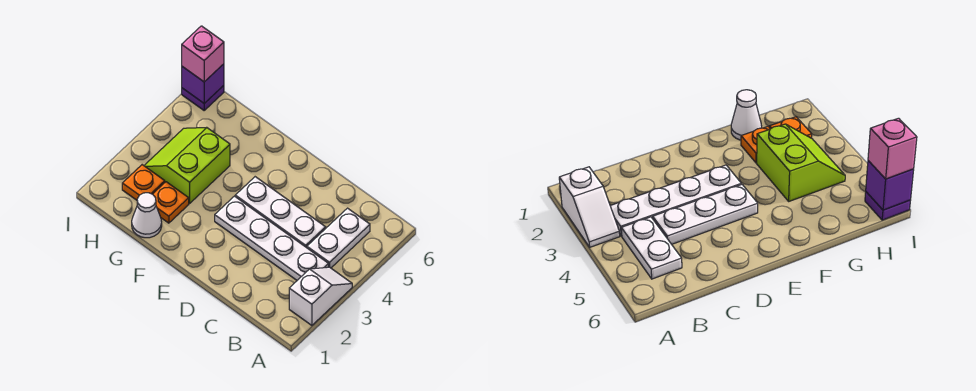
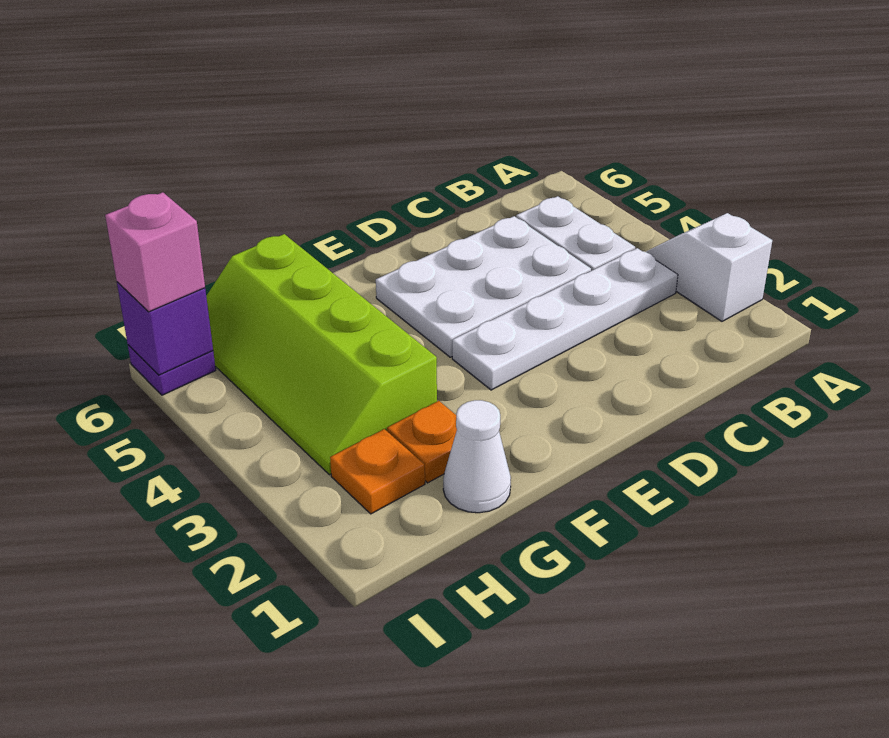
white 1x3 plate [235,177,326,248] -> white 2x3 plate [376,216,591,357]
lime 2x2 slope [144,127,230,203] -> lime 2x4 slope [206,234,437,475]

